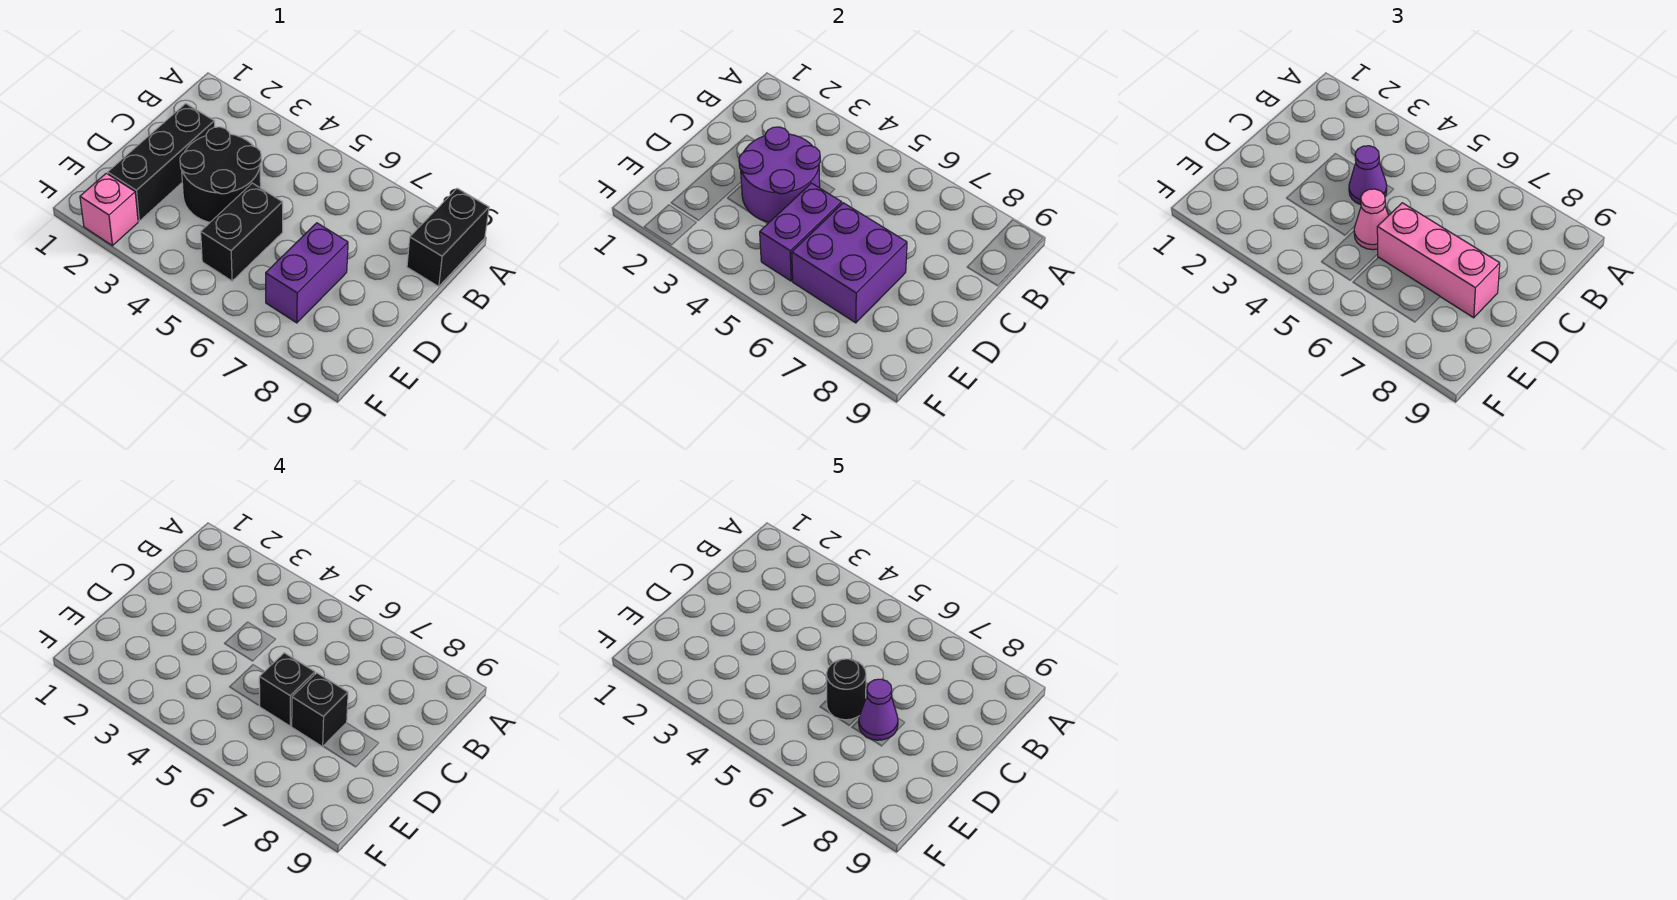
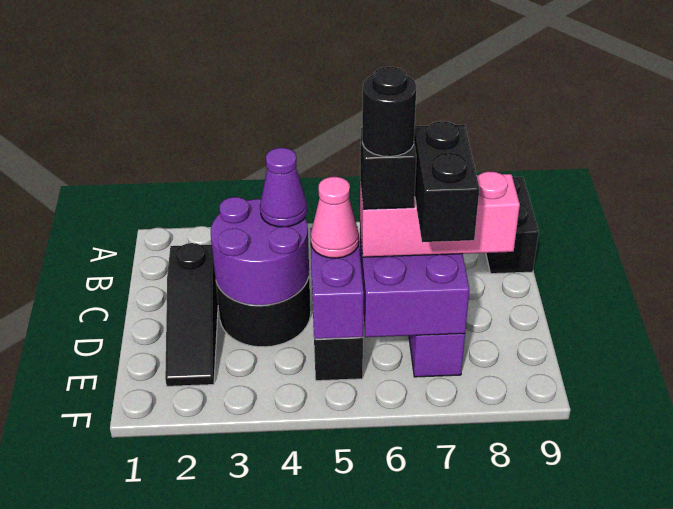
black 1x3 brick [108,104,215,221] -> black 1x3 slope [165,243,218,386]
black 1x1 brick [292,673,348,747] -> black 1x2 brick [414,121,479,242]
purple 1x1 cone [859,679,898,740] -> none
pink 1x1 brick [80,173,138,246] -> none

